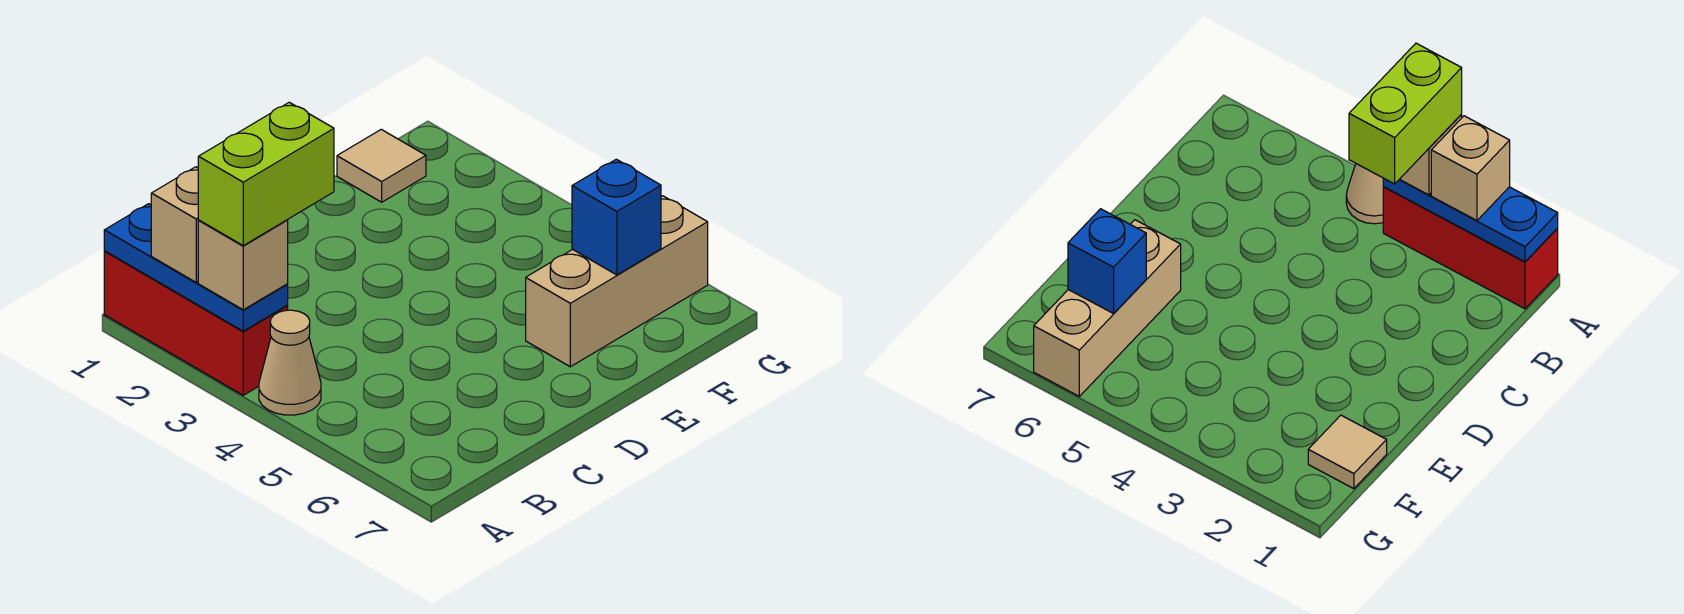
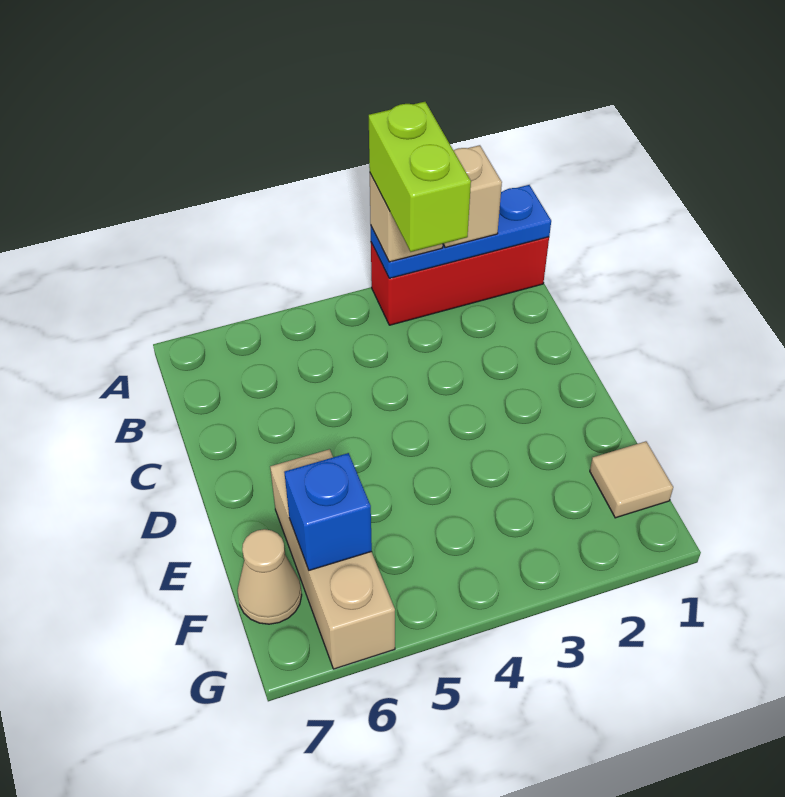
tan 1x1 cone [259,310,321,415] -> tan 1x1 cone moved to [237,529,302,624]

